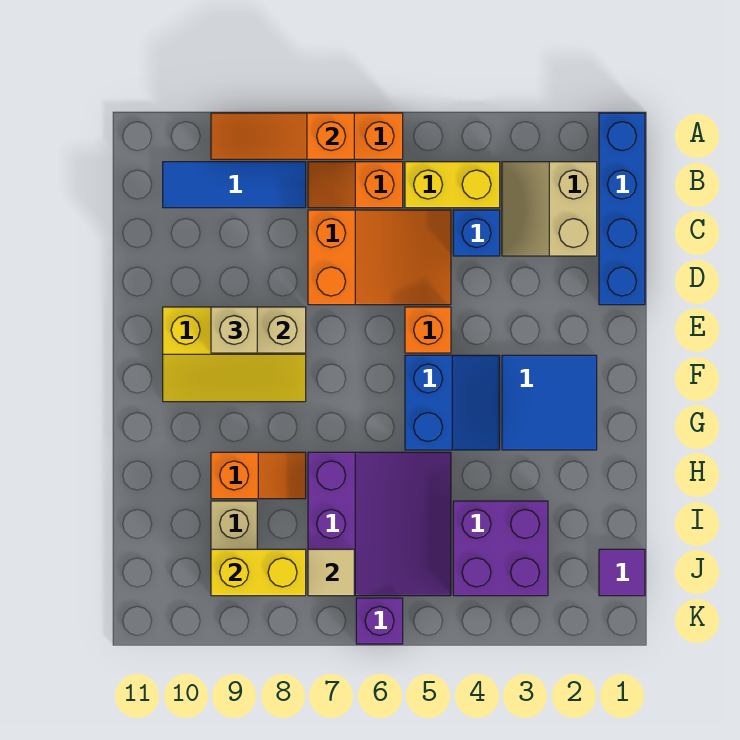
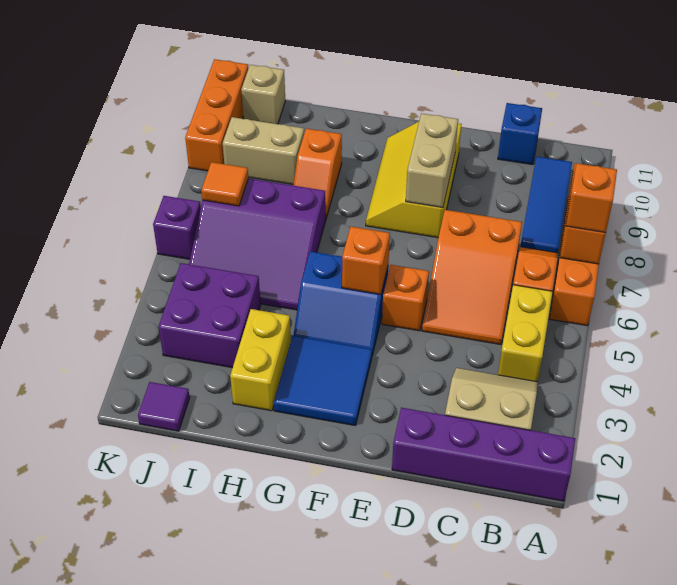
blue 1x4 brick [599,113,645,305] -> purple 1x4 brick [392,408,575,501]
none -> orange 1x1 brick [566,163,617,233]
blue 1x1 brick [453,210,500,256] -> blue 1x1 brick moved to [498,103,542,165]
tan 1x1 brick [211,307,257,353] -> tan 1x1 brick moved to [241,65,285,124]
none -> orange 1x1 brick [342,227,390,294]
tan 1x1 tile [308,549,354,596] -> orange 1x1 tile [201,162,248,206]
yellow 1x2 brick [211,549,306,596] -> yellow 1x2 brick moved to [230,309,291,411]
none -> orange 1x3 brick [185,59,248,171]

